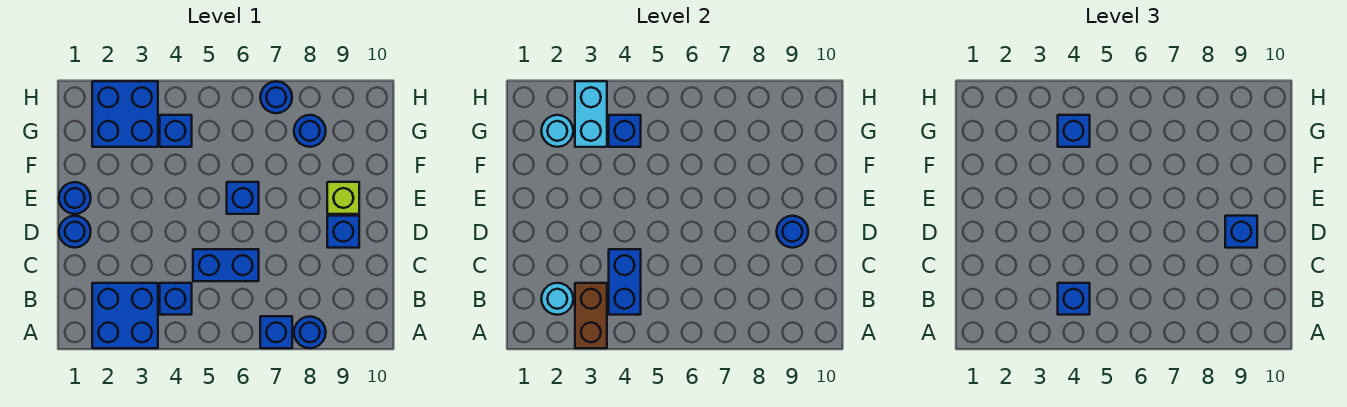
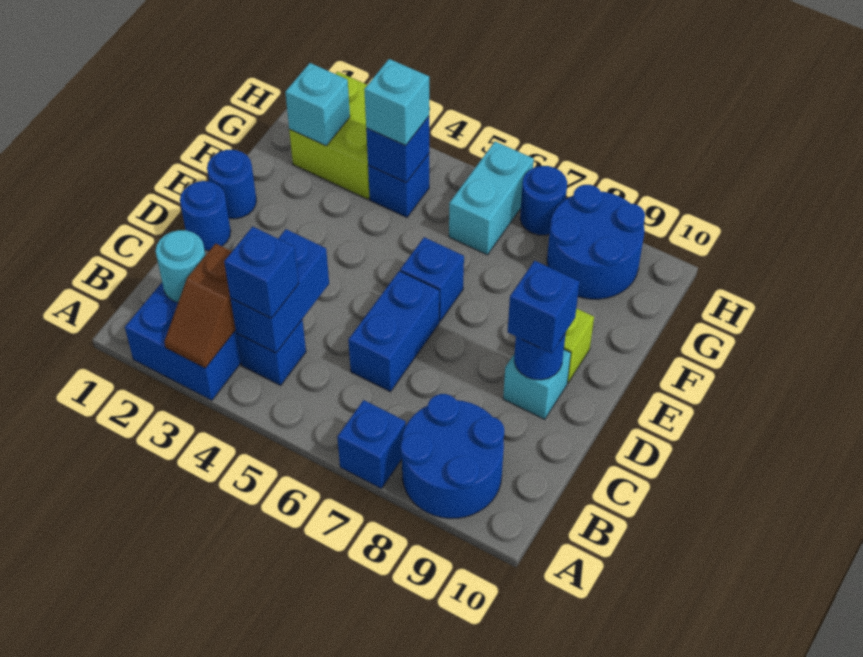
brown 1x2 brick [575,283,607,348] -> brown 1x2 slope [164,244,236,368]
blue 1x1 round brick [294,317,326,348] -> blue 2x2 round brick [401,394,504,518]
blue 1x2 brick [193,249,259,281] -> blue 1x2 brick turned to [348,271,439,392]
blue 1x1 brick [327,216,359,248] -> cyan 1x1 brick [503,350,571,419]
blue 2x2 brick [92,81,158,147] -> lime 2x2 brick [289,72,370,199]
cyan 1x1 round brick [541,115,573,147] -> cyan 1x1 brick [285,63,350,146]
cyan 1x2 brick [575,81,607,147] -> cyan 1x2 brick moved to [449,142,534,255]
blue 1x1 brick [1058,115,1090,147] -> cyan 1x1 brick [364,59,429,146]
blue 1x1 round brick [294,115,326,147] -> blue 2x2 round brick [547,185,645,299]

